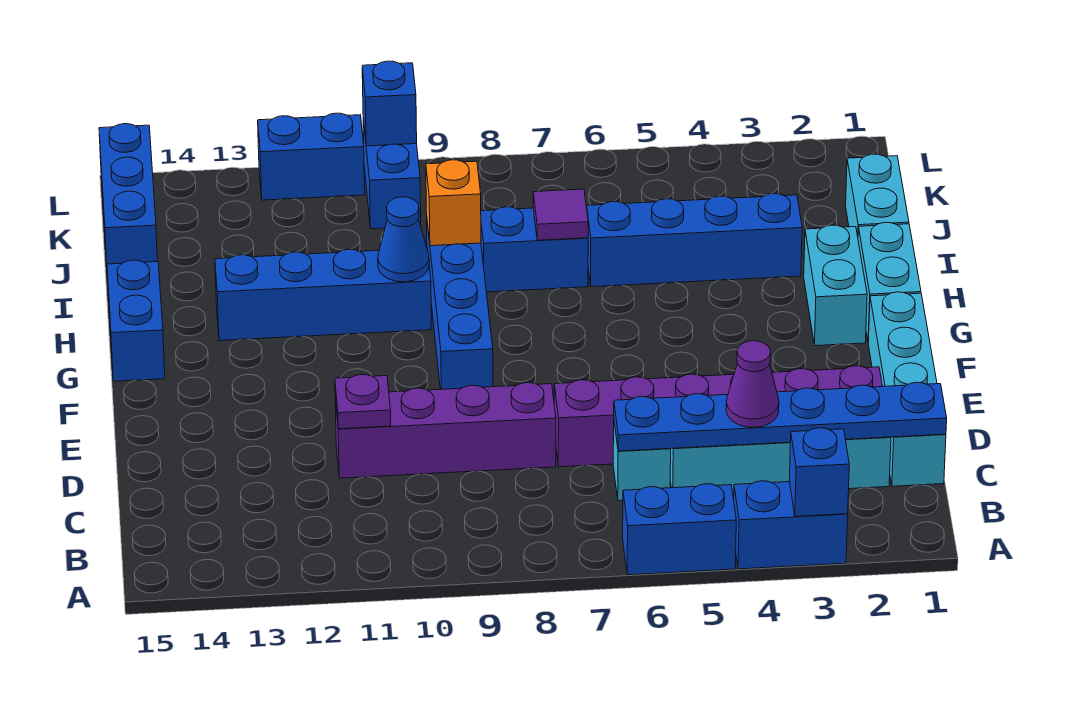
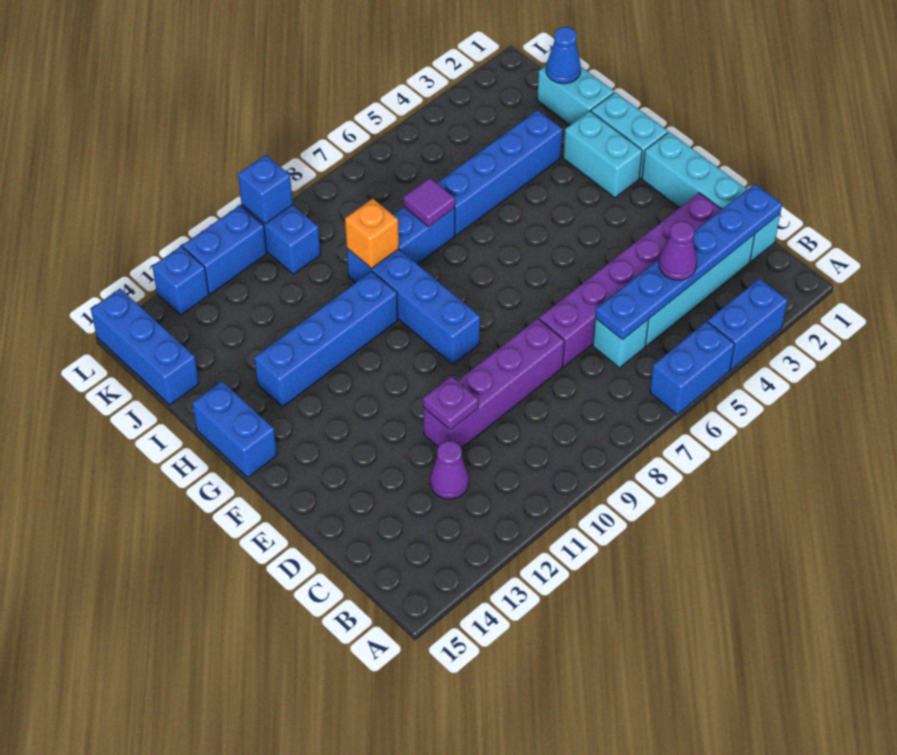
blue 1x1 brick [789,428,849,517] -> blue 1x1 brick moved to [152,246,209,315]
none -> purple 1x1 cone [430,441,469,499]
blue 1x1 cone [378,197,429,282] -> blue 1x1 cone moved to [546,27,581,84]

